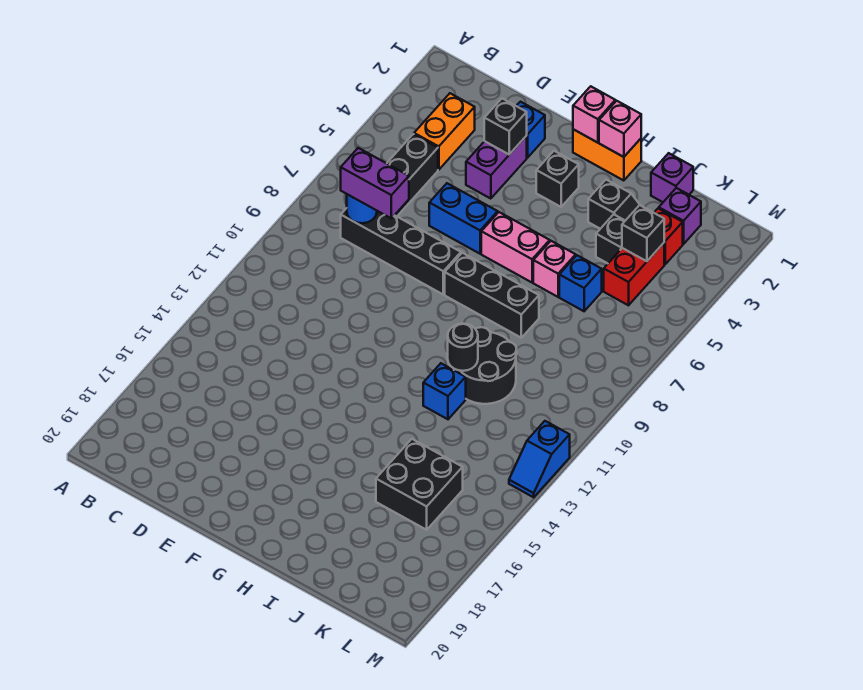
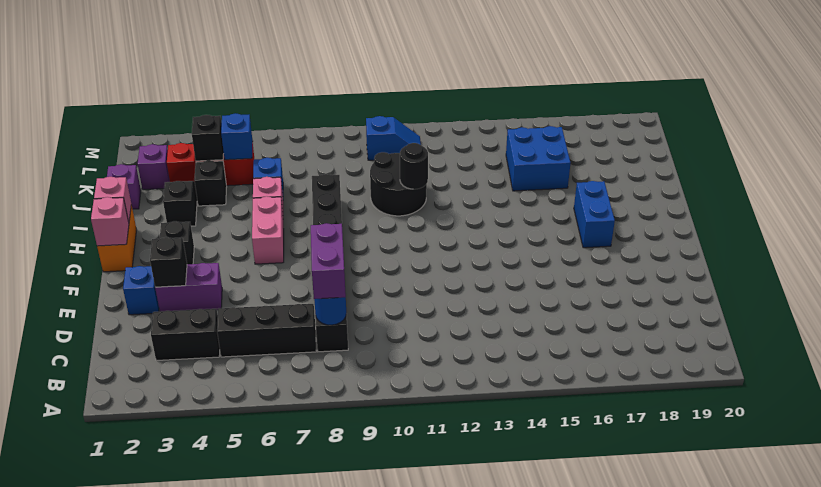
orange 1x2 brick [414,93,475,170] -> black 1x2 brick [151,309,220,361]
blue 1x2 brick [429,183,498,254] -> blue 1x2 brick moved to [574,181,615,248]
blue 1x1 brick [423,363,466,419] -> blue 1x1 brick moved to [221,113,253,160]
black 2x2 brick [376,439,463,530] -> blue 2x2 brick [506,126,570,191]
blue 1x2 slope [509,421,570,497] -> blue 1x2 slope moved to [366,116,421,160]

